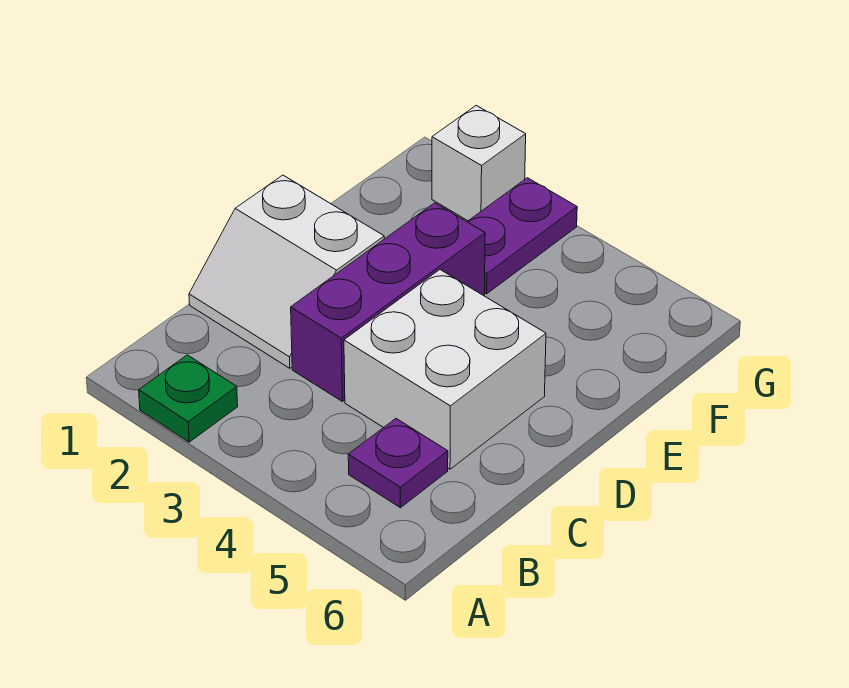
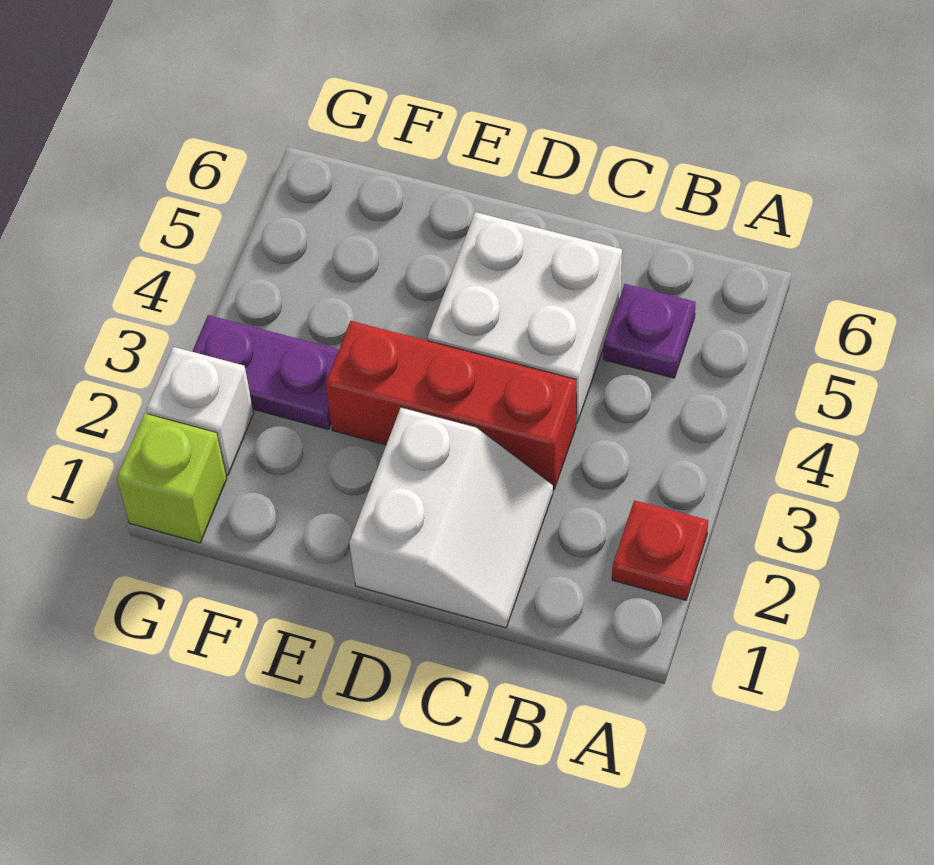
green 1x1 plate [139,355,238,442] -> red 1x1 plate [612,500,708,600]
purple 1x3 brick [291,203,485,401] -> red 1x3 brick [326,321,576,490]
none -> lime 1x1 brick [117,414,227,543]

